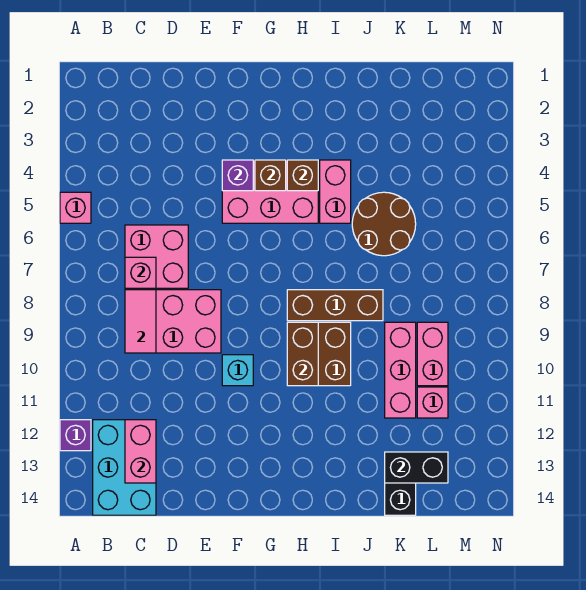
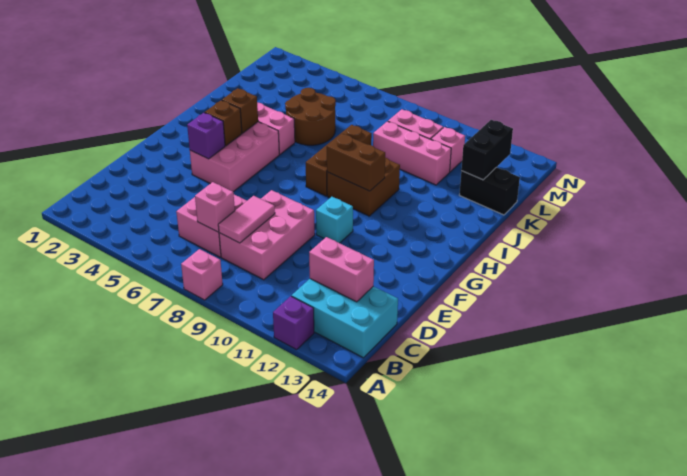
pink 1x1 brick [60,192,91,223] -> pink 1x1 brick moved to [181,249,223,300]
pink 1x2 tile [125,290,156,353] -> pink 1x2 tile turned to [218,196,275,243]

